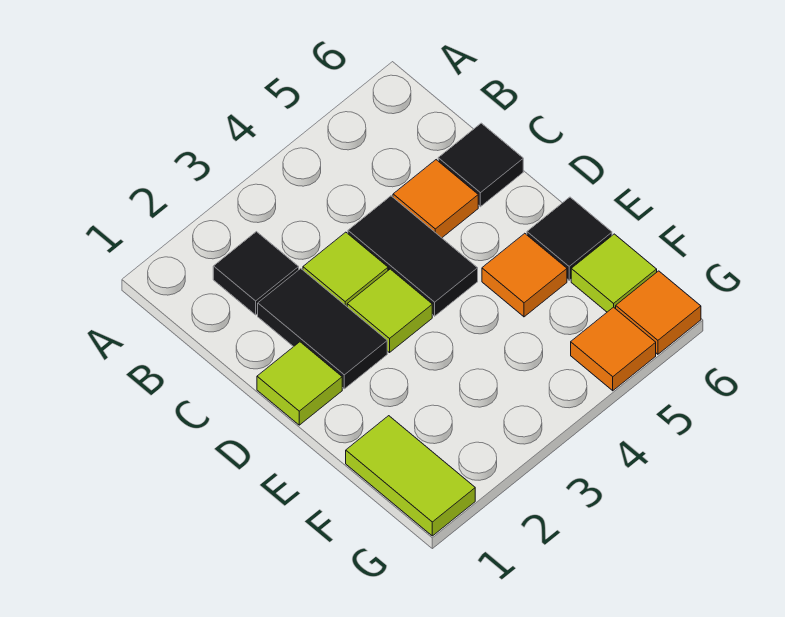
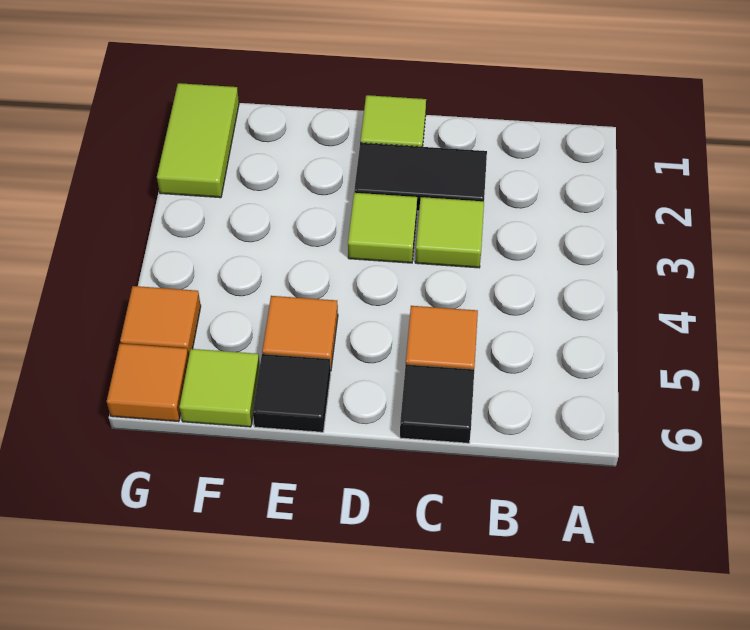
black 1x1 tile [213,232,299,315] -> none
black 1x2 tile [348,196,478,316] -> none
lime 1x2 tile [346,416,475,536] -> lime 1x2 tile turned to [157,83,239,198]

